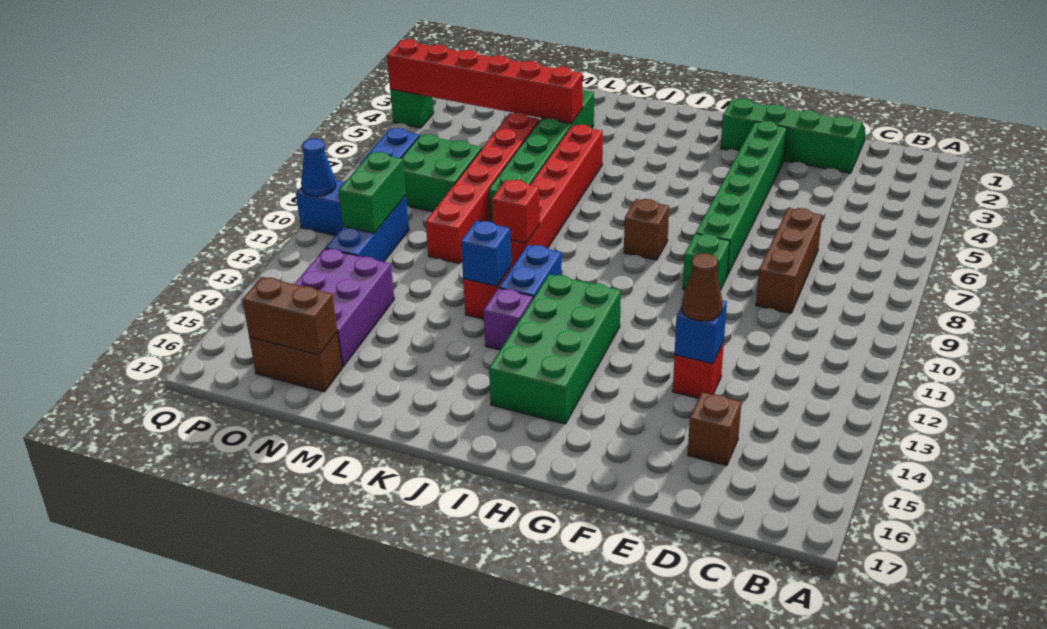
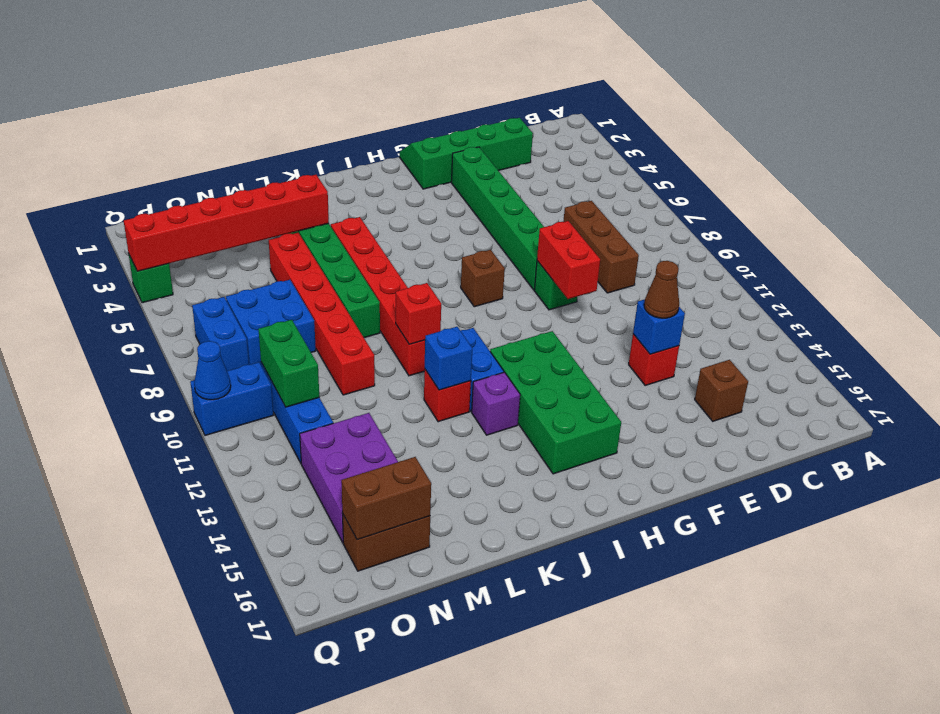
none -> red 1x2 brick [537,221,600,299]
green 2x2 brick [401,134,482,212] -> blue 2x2 brick [226,280,316,365]

